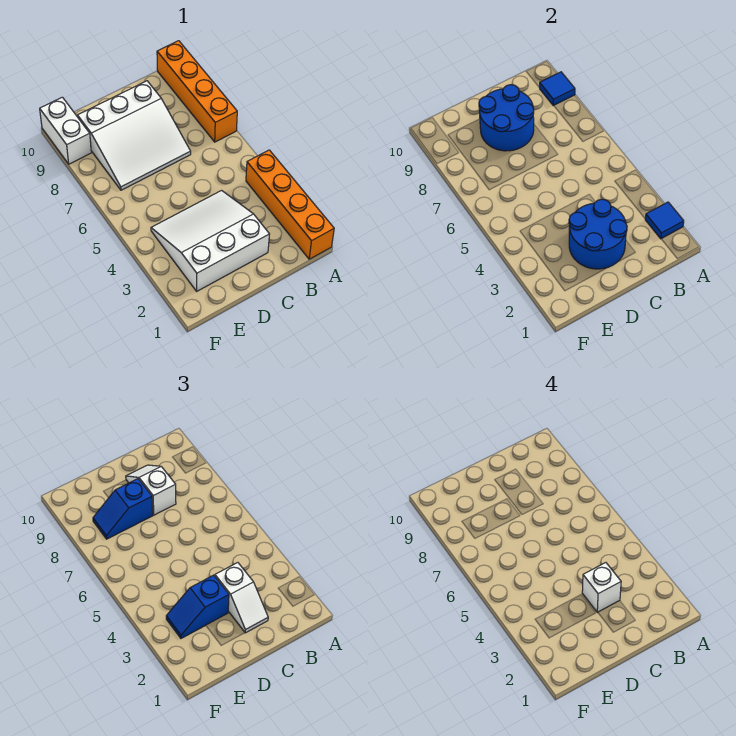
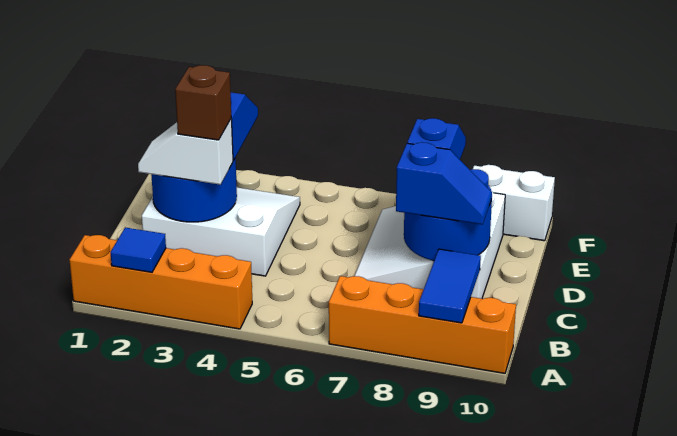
blue 1x1 tile [540,72,575,106] -> blue 1x2 tile [419,249,481,323]
white 3x3 slope [151,191,269,291] -> white 3x3 slope turned to [142,187,300,276]
white 1x1 brick [582,563,621,612] -> brown 1x1 brick [175,65,231,140]
white 1x2 slope [126,465,176,515] -> blue 1x2 slope [396,142,492,225]

